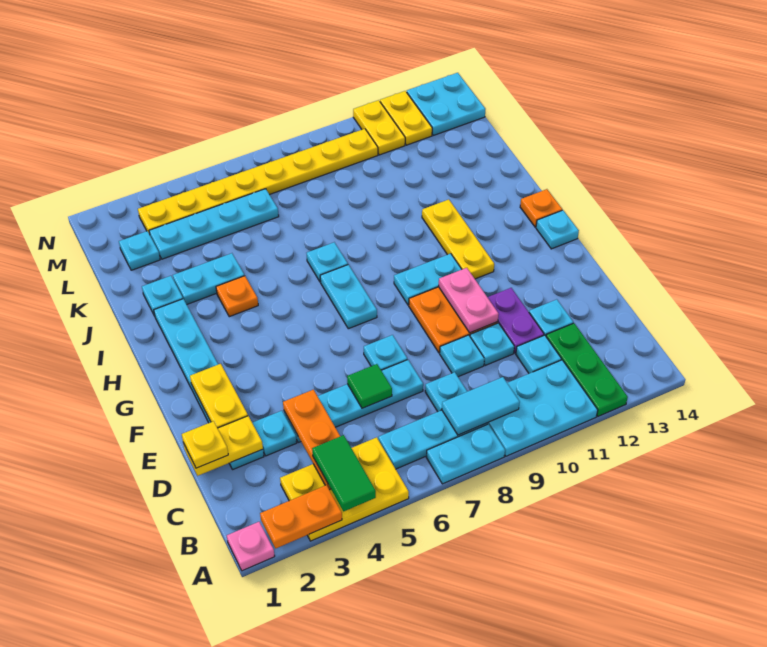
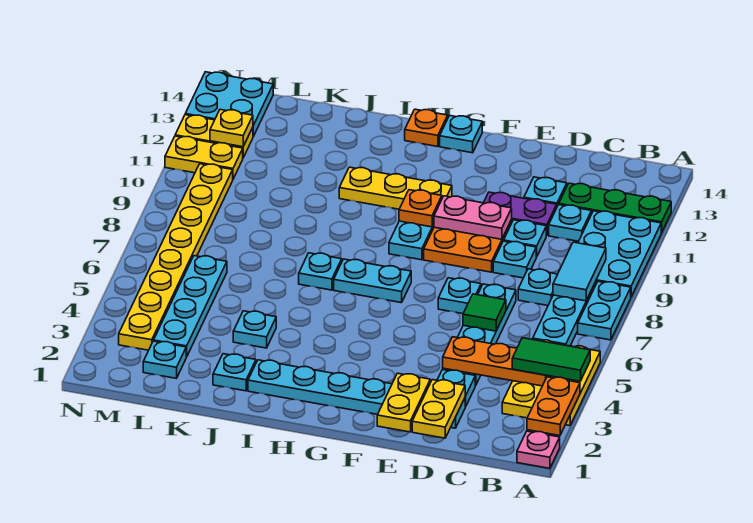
yellow 1x1 plate [182,421,228,468] -> yellow 1x1 plate moved to [210,109,253,147]
yellow 1x2 plate [190,364,248,428] -> yellow 1x2 plate turned to [377,373,430,432]
orange 1x1 plate [216,276,258,317] -> orange 1x1 plate moved to [399,190,442,227]
cyan 1x2 plate [173,253,244,304] -> cyan 1x1 plate [233,311,276,348]

